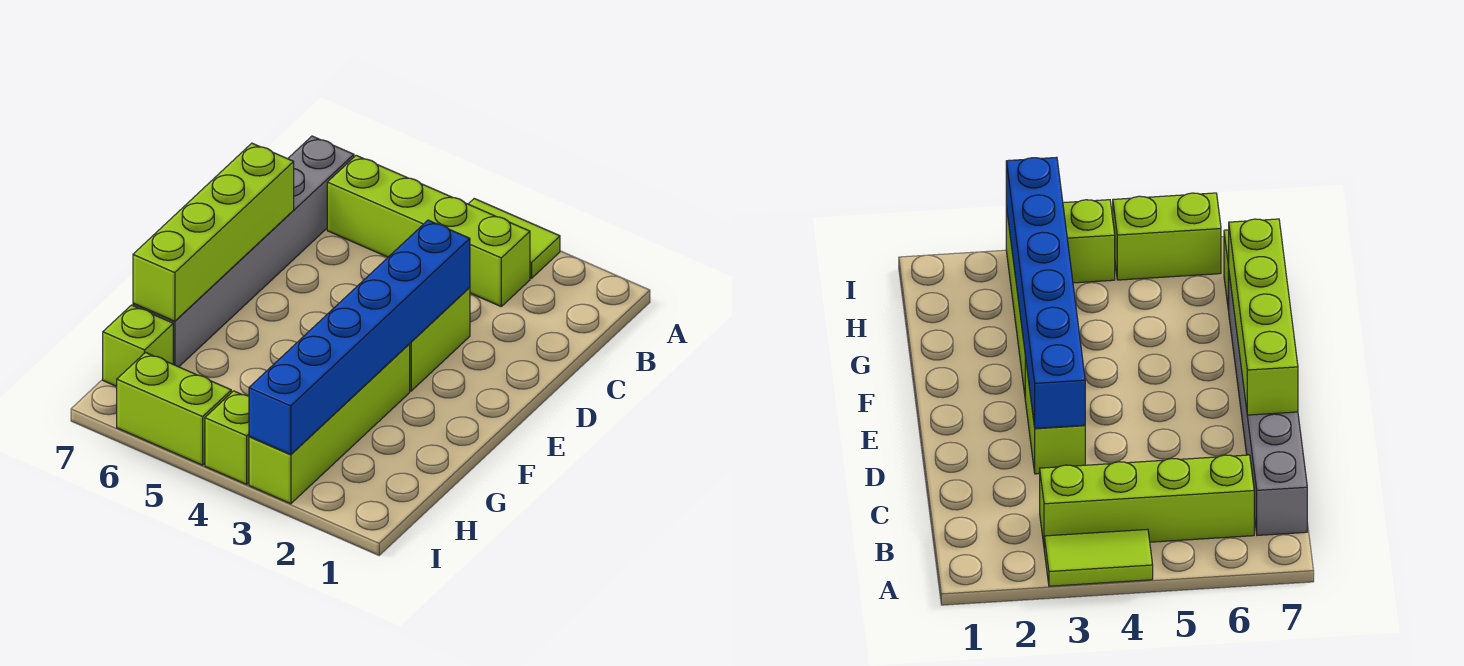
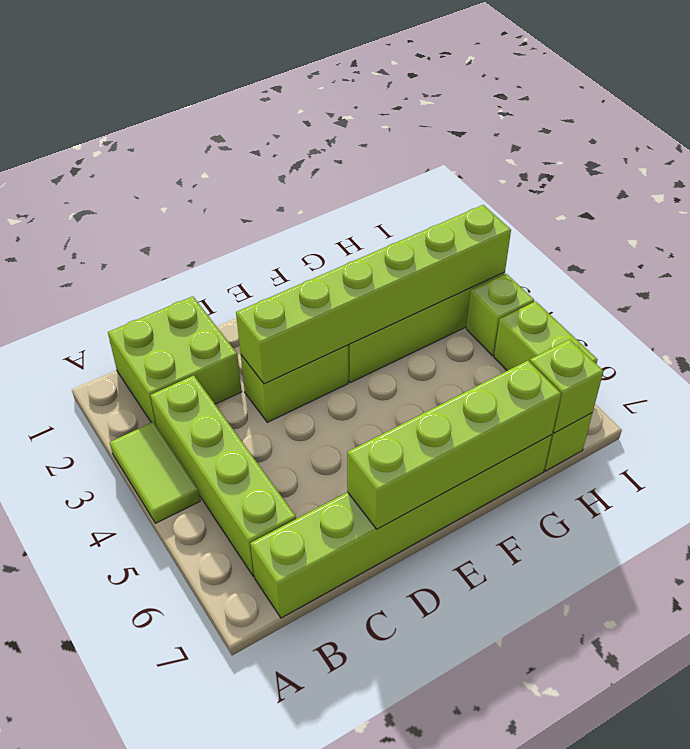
none -> lime 2x2 brick [108,296,242,426]
grey 1x6 brick [133,136,354,367] -> lime 1x6 brick [250,435,552,618]
blue 1x6 brick [249,220,470,455] -> lime 1x6 brick [236,205,511,384]
none -> lime 1x1 brick [530,339,603,433]

